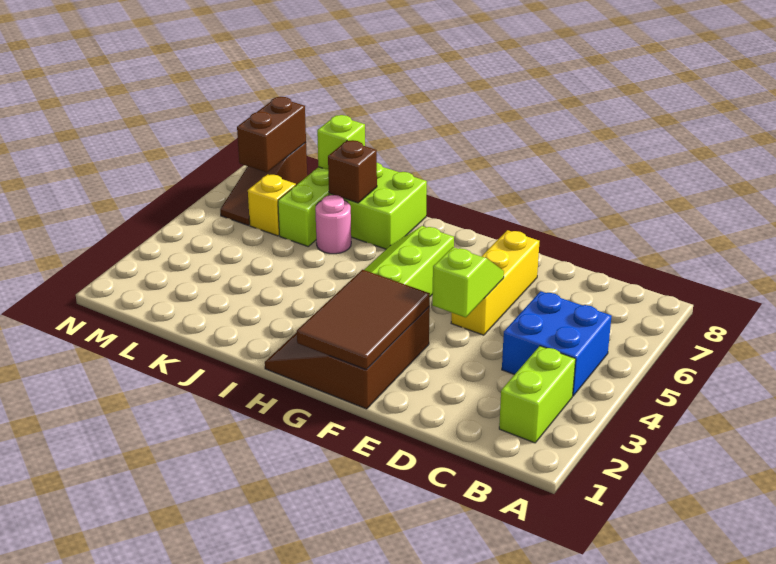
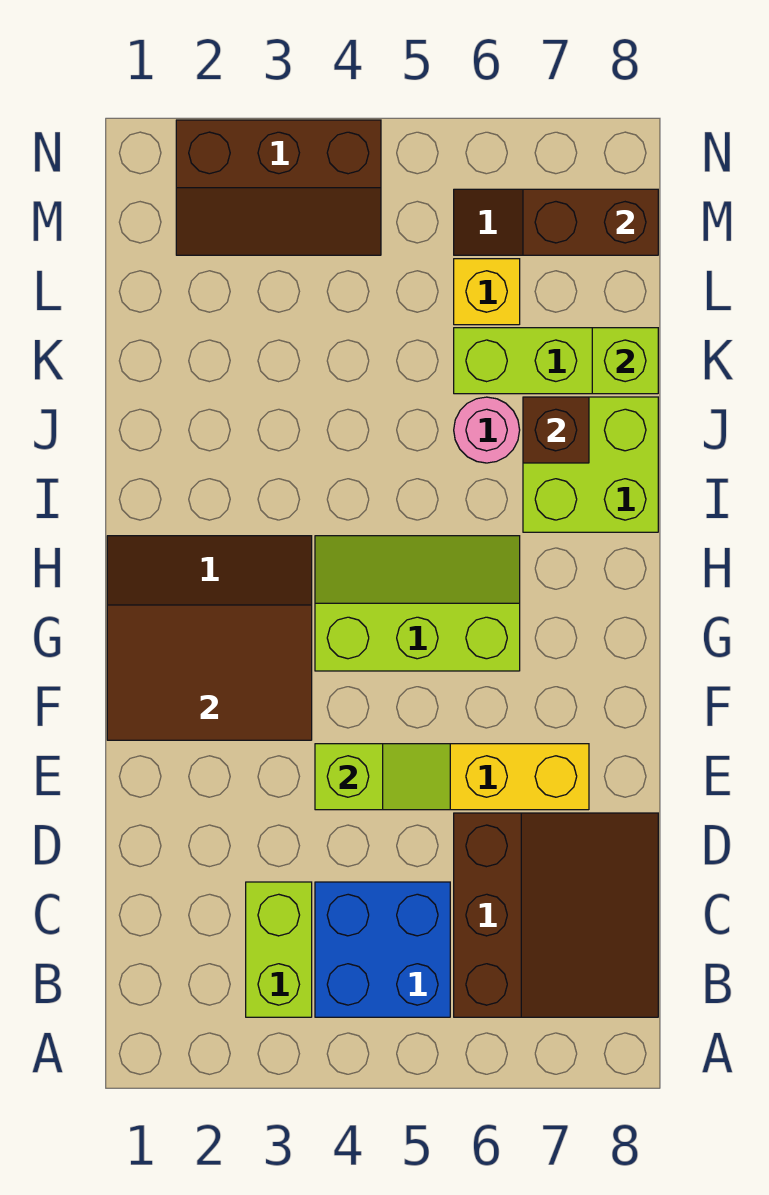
lime 1x2 brick [499,346,576,443] -> lime 1x2 brick turned to [246,882,312,1017]
none -> brown 3x3 slope [454,813,658,1017]
none -> brown 2x3 slope [176,120,381,255]

